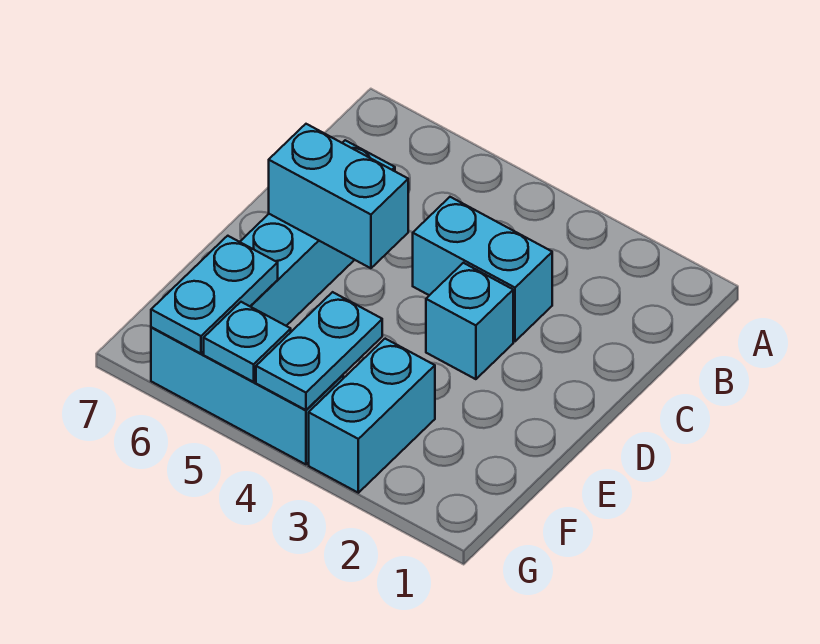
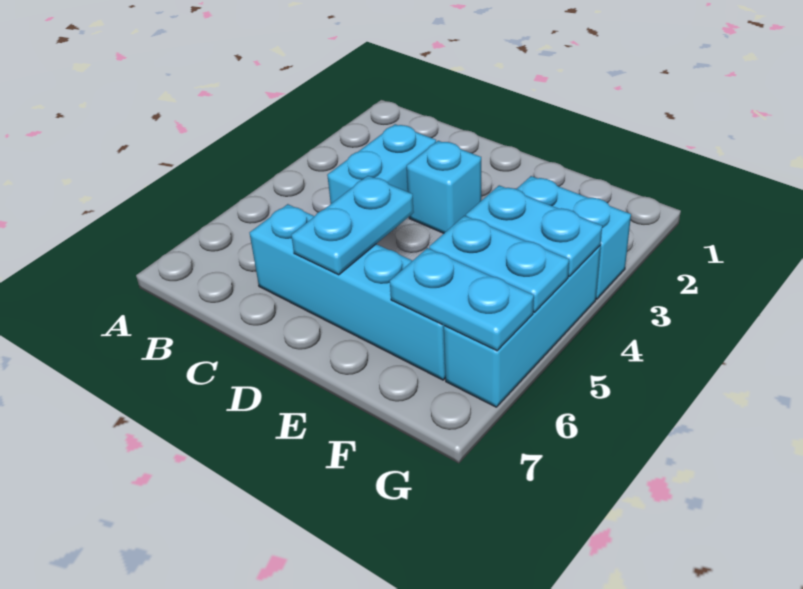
cyan 1x2 brick [269,124,408,268] -> cyan 1x2 plate [291,176,414,275]
cyan 1x1 plate [204,302,291,382] -> cyan 1x2 plate [429,216,569,312]

